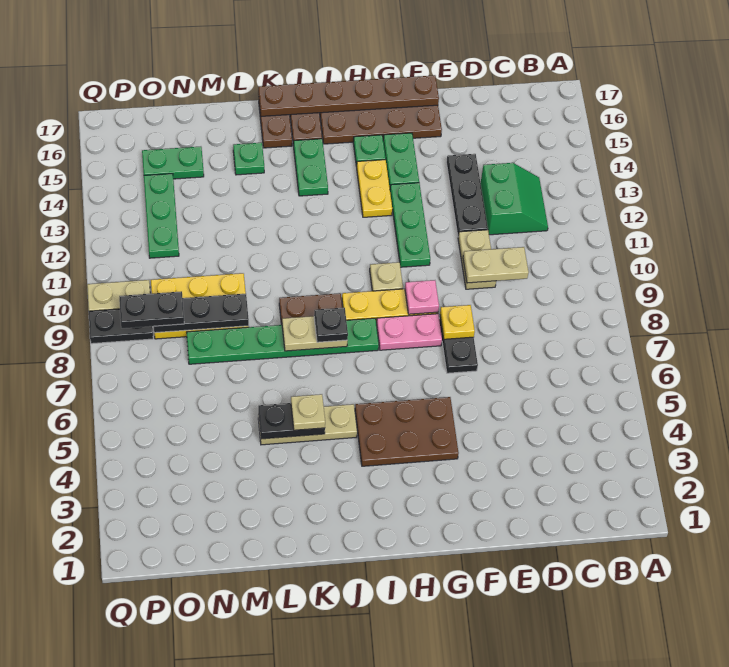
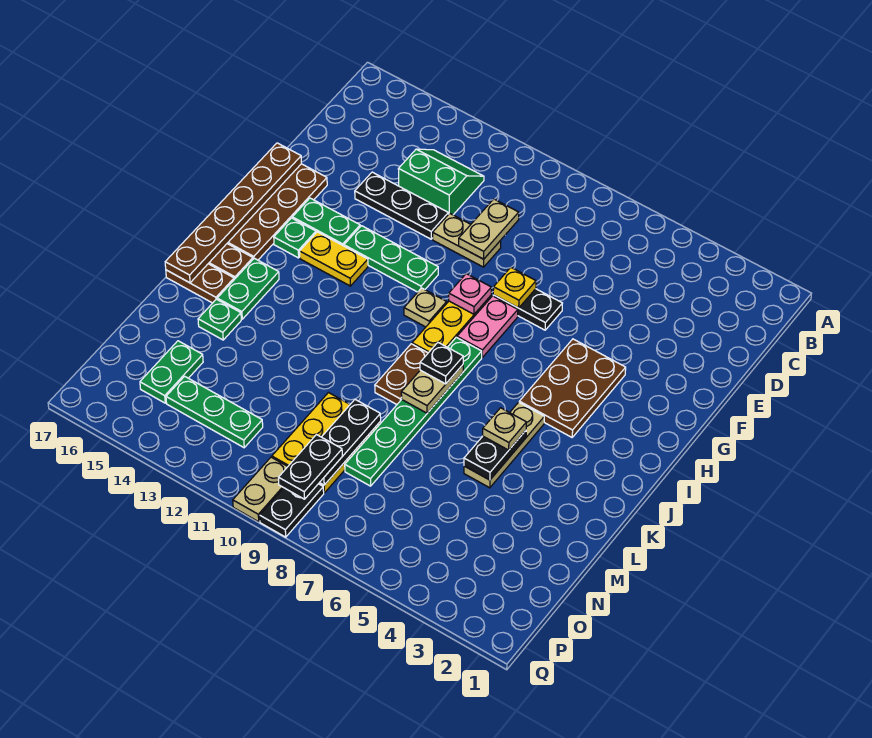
green 1x2 plate [294,139,328,196] -> green 1x2 plate turned to [217,258,279,319]

